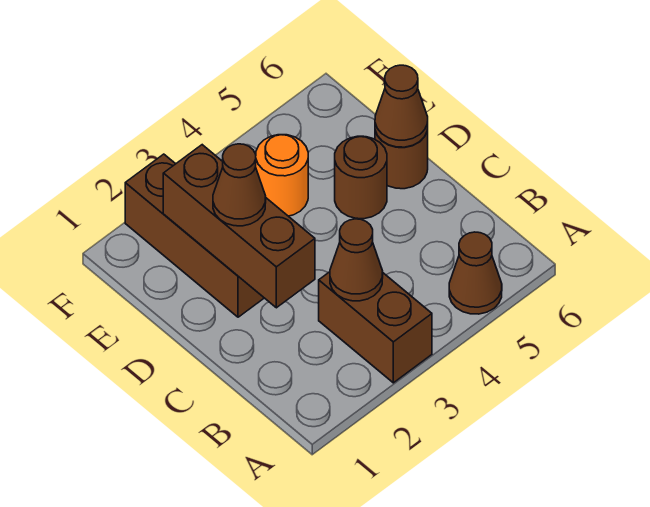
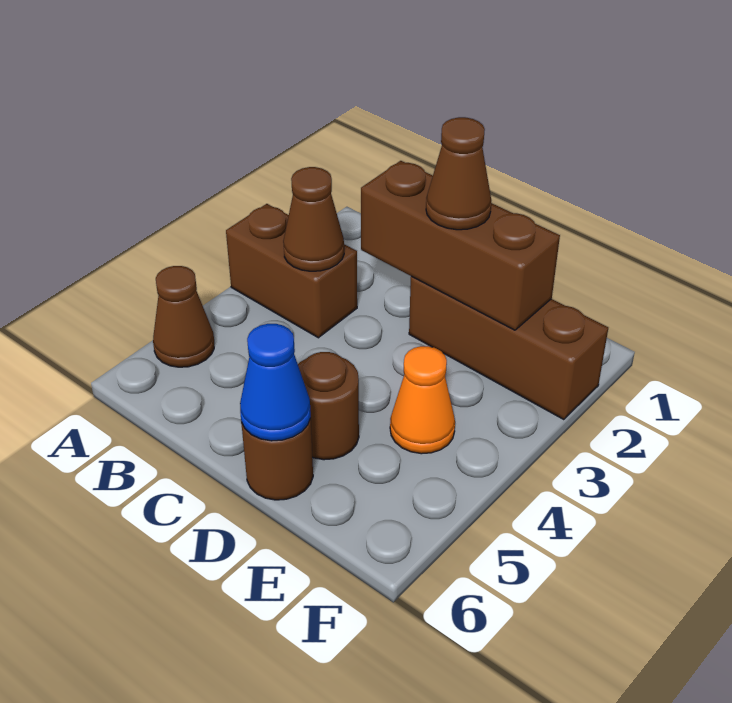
brown 1x1 cone [375,65,428,147] -> blue 1x1 cone [240,324,311,441]
orange 1x1 round brick [256,135,308,216] -> orange 1x1 cone [390,346,455,454]

